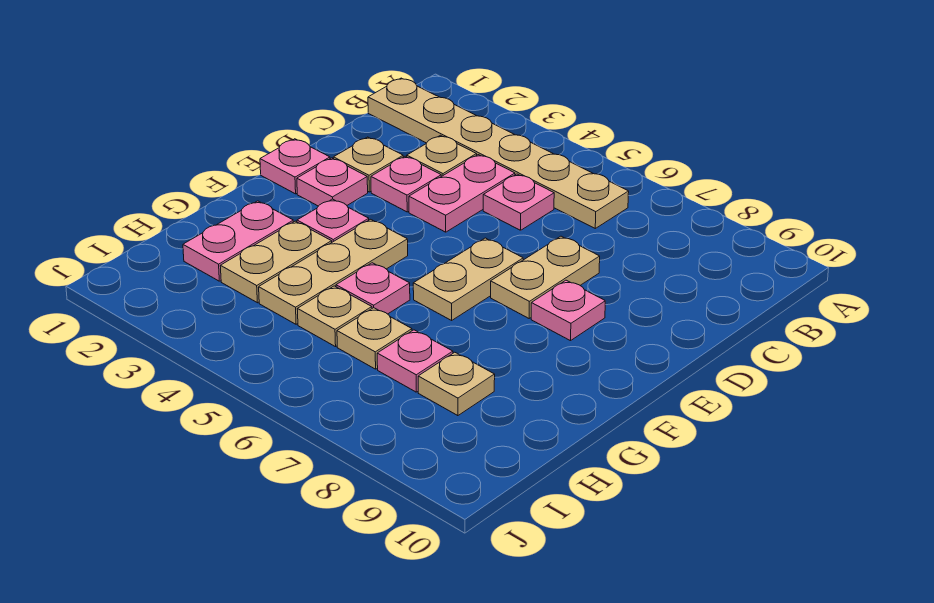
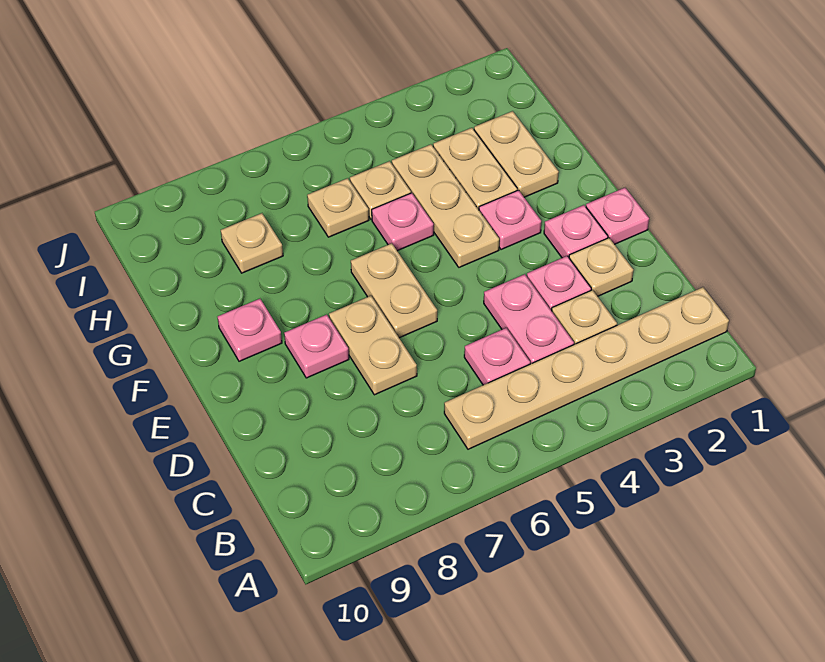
pink 1x2 plate [183,201,293,281] -> tan 1x2 plate [474,111,559,197]
pink 1x1 plate [377,330,453,392] -> pink 1x1 plate moved to [218,299,282,361]

